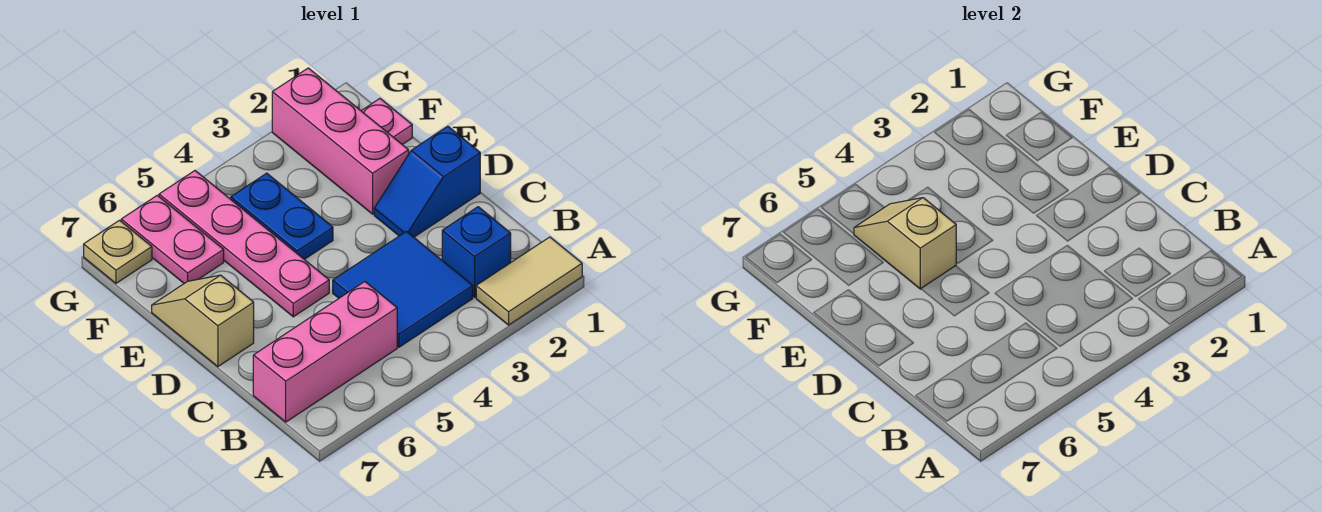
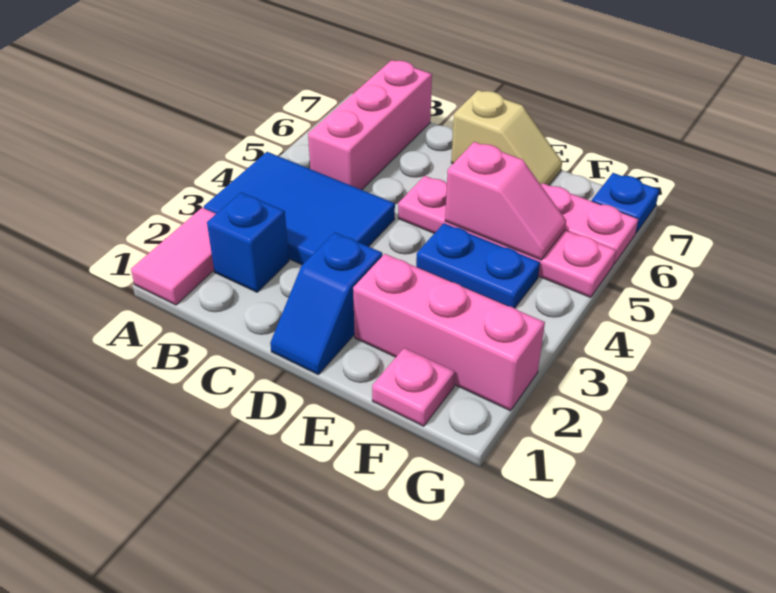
tan 1x2 tile [476,237,582,325] -> pink 1x2 tile [131,208,216,305]
blue 2x2 tile [333,231,473,347] -> blue 2x3 tile [204,152,395,265]
blue 1x2 slope [374,126,480,237] -> blue 1x2 slope turned to [270,233,382,374]
tan 1x2 slope [854,198,956,289] -> pink 1x2 slope [445,142,566,260]
tan 1x1 plate [84,220,152,283] -> blue 1x1 plate [592,173,659,233]

